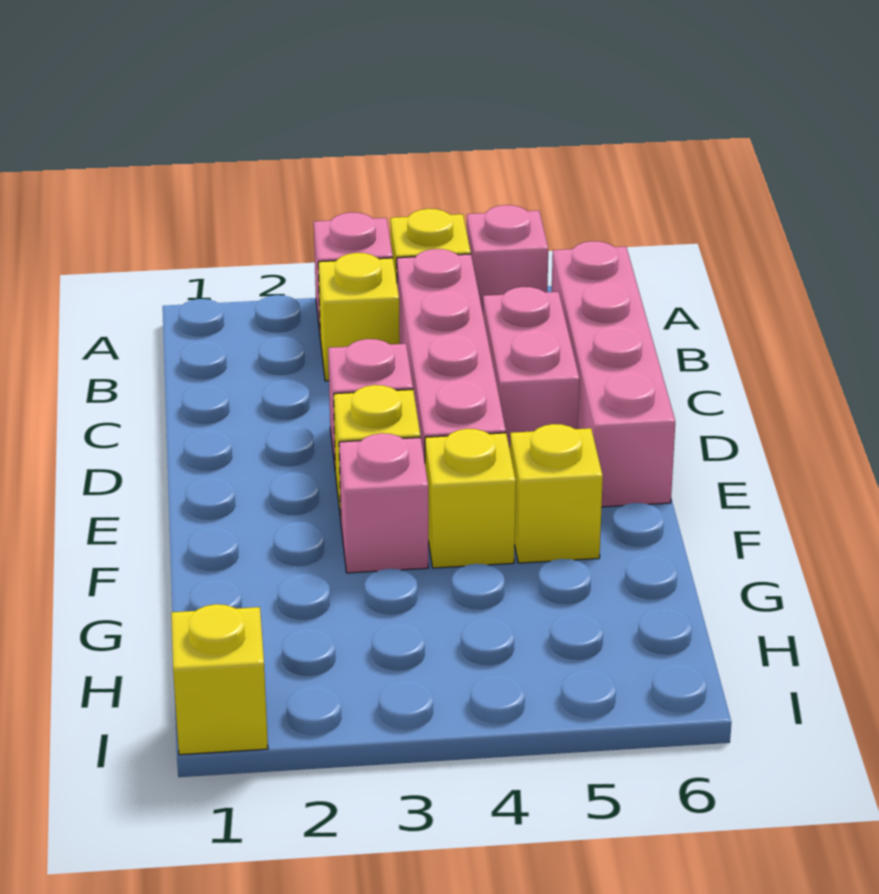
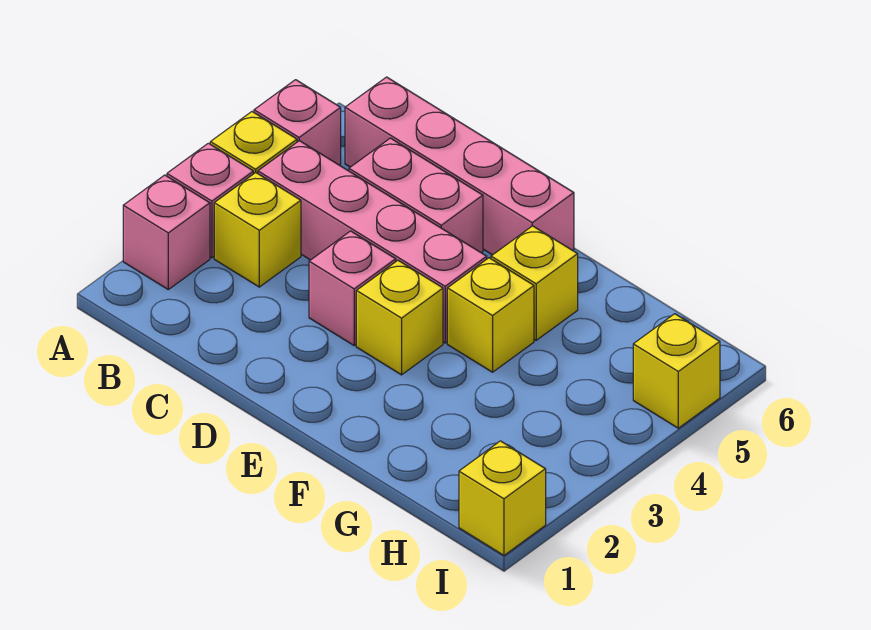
pink 1x1 brick [339,433,428,573] -> pink 1x1 brick moved to [123,175,210,289]
none -> yellow 1x1 brick [633,314,720,428]

